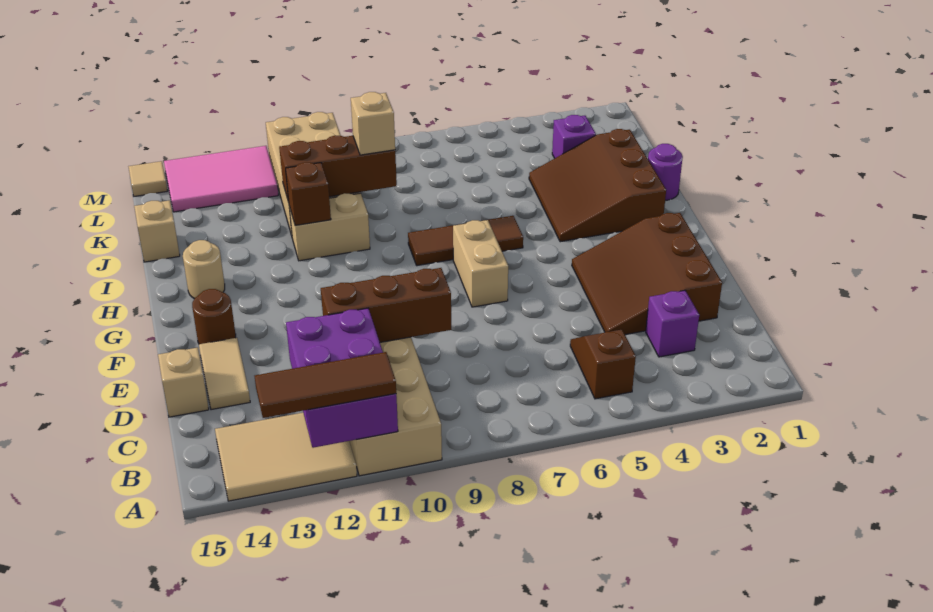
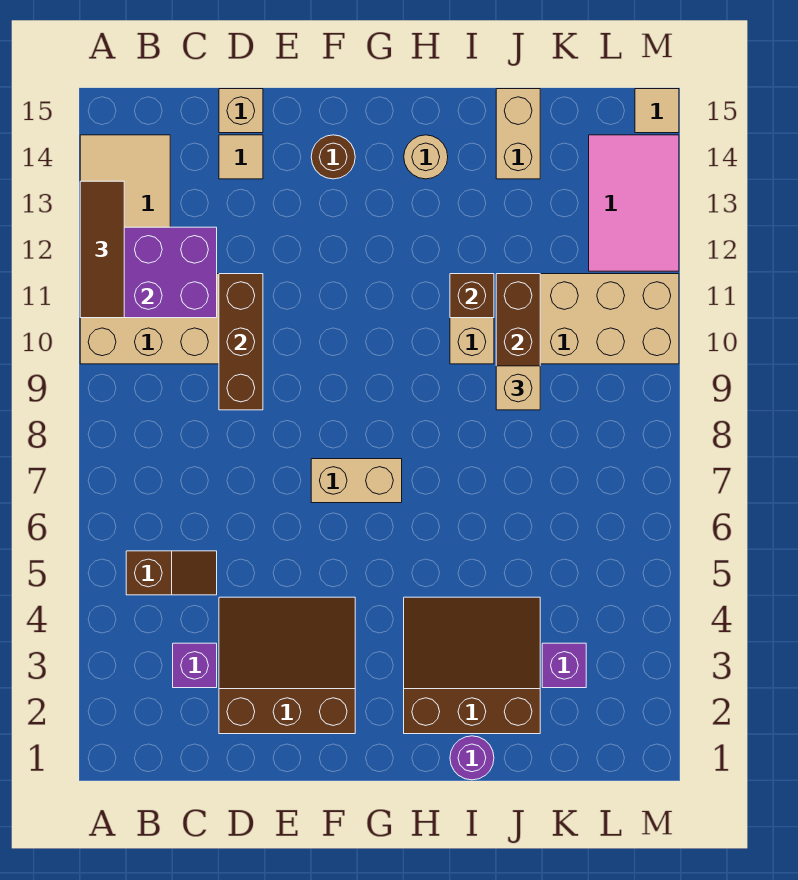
tan 1x2 tile [199,338,250,410] -> tan 1x1 tile [219,135,263,179]
brown 1x3 tile [408,216,523,266] -> none
tan 1x1 brick [134,200,180,262] -> tan 1x2 brick [496,89,540,179]

